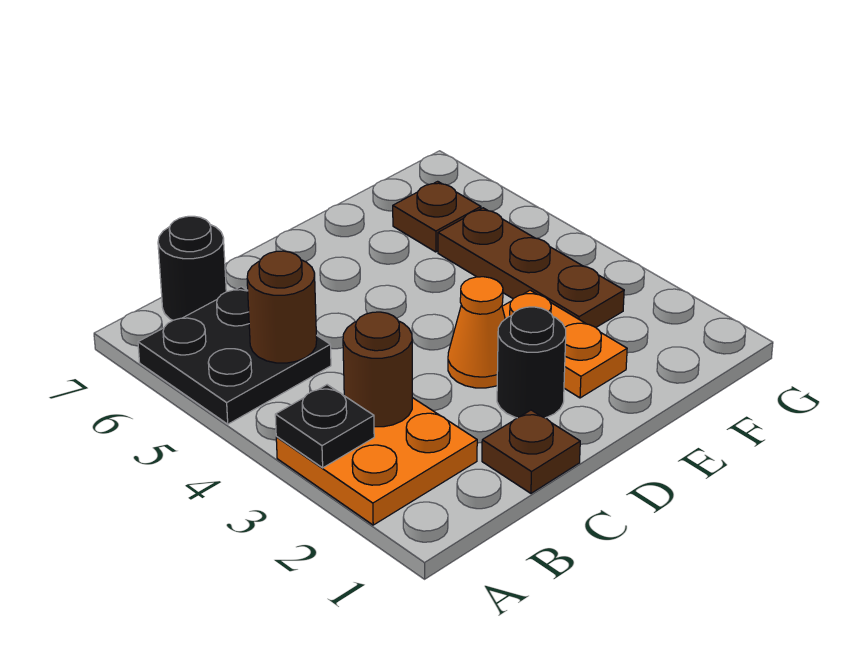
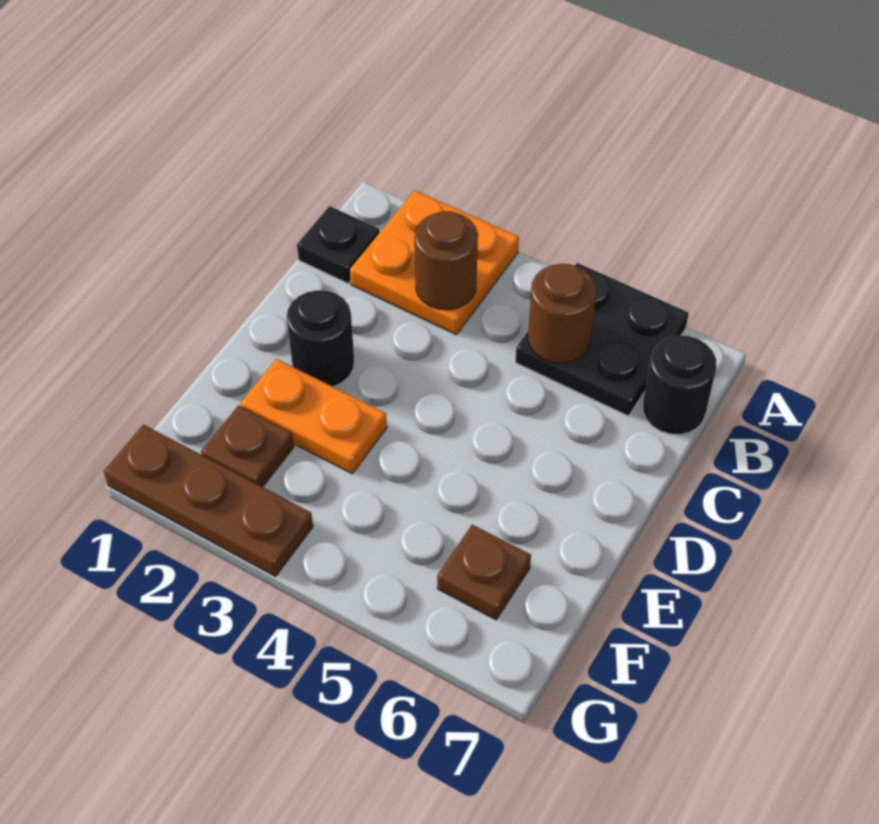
black 1x1 plate [275,385,374,468] -> black 1x1 plate moved to [297,206,380,283]
brown 1x1 plate [482,410,580,493] -> brown 1x1 plate moved to [201,405,294,487]
orange 1x1 cone [448,277,505,388] -> none
brown 1x3 plate [438,208,624,327] -> brown 1x3 plate moved to [104,425,313,576]

